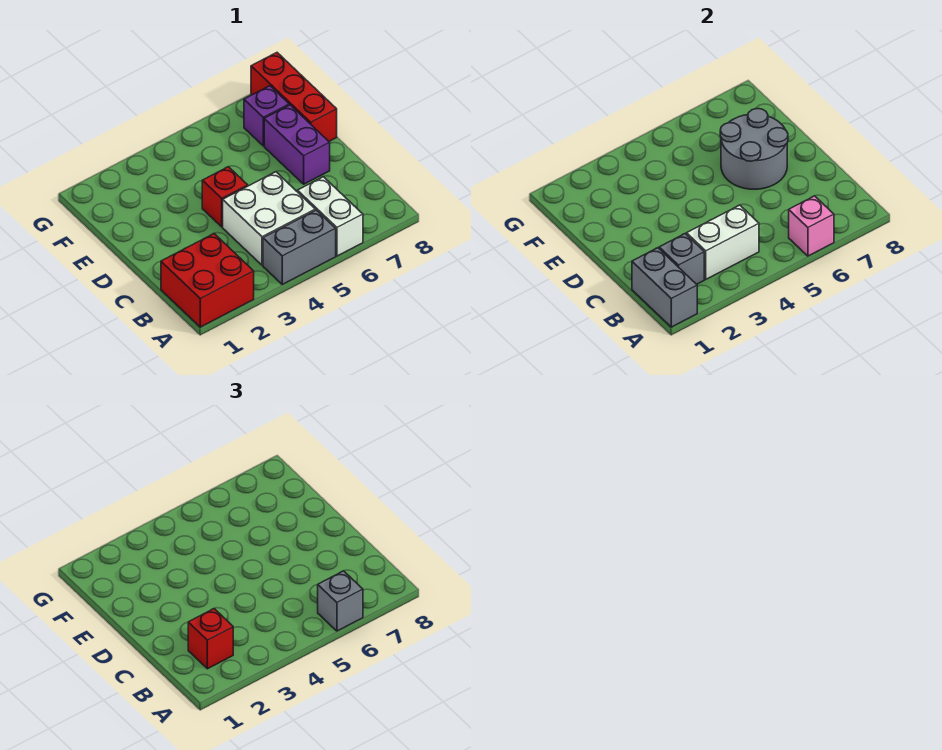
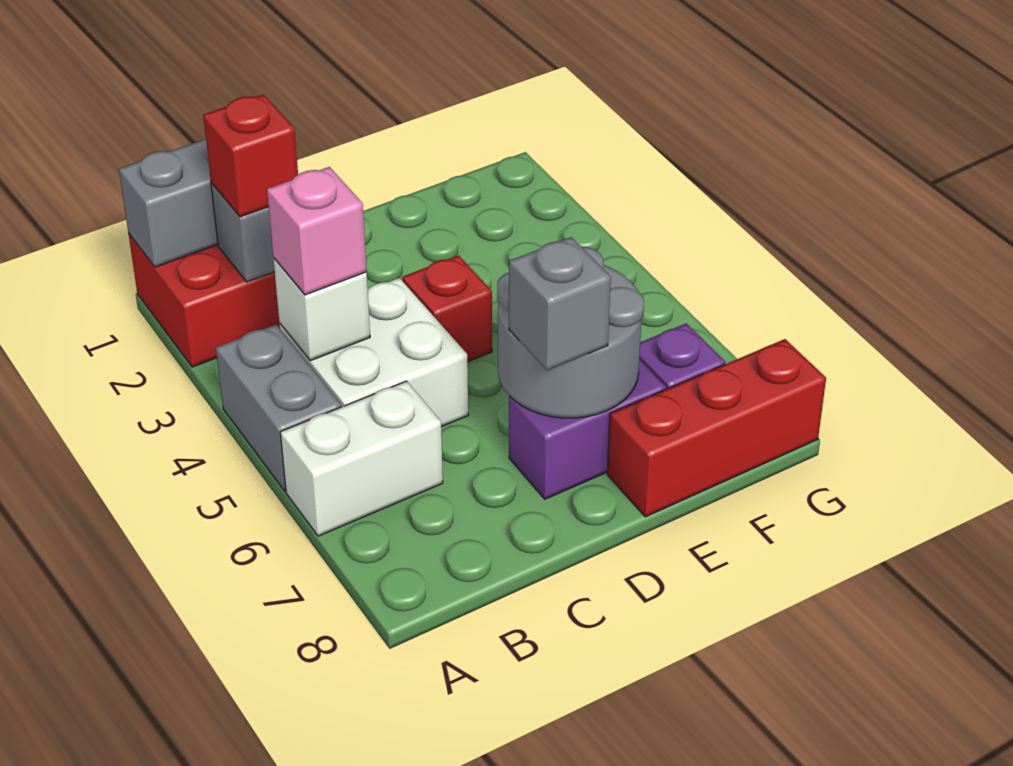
pink 1x1 brick [789,196,834,256] -> pink 1x1 brick moved to [267,167,367,295]
grey 1x1 brick [318,571,363,631] -> grey 1x1 brick moved to [509,237,611,371]
white 1x2 brick [687,205,759,279] -> white 1x1 brick [273,258,370,361]

